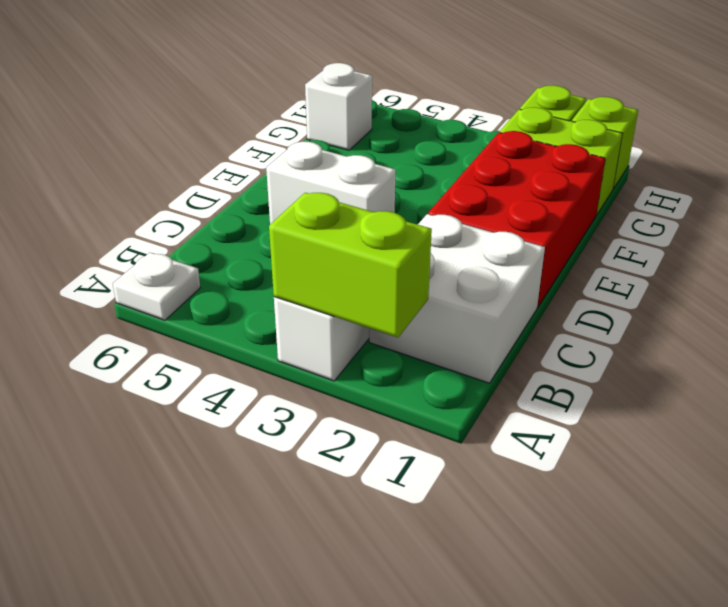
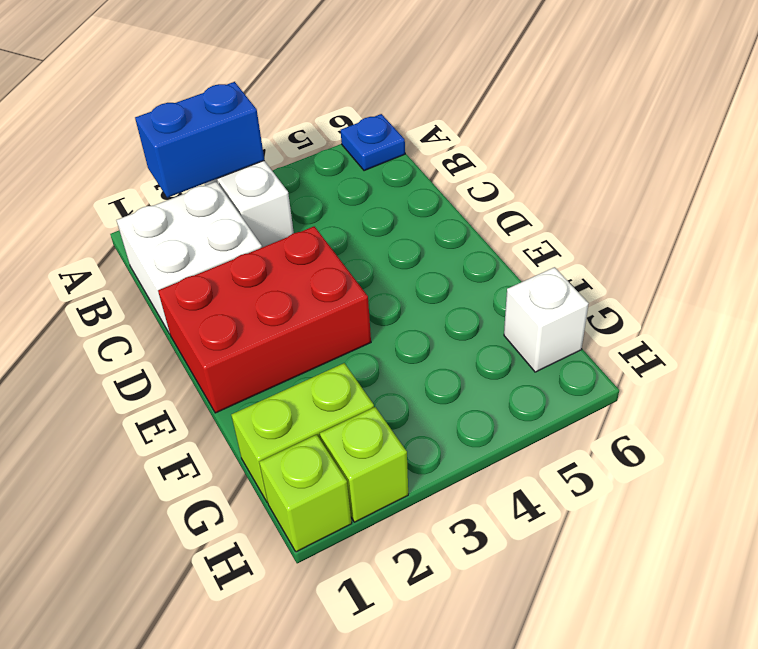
lime 1x2 brick [269,193,432,338] -> blue 1x2 brick [135,82,264,198]
white 1x1 plate [113,253,200,320] -> blue 1x1 plate [341,114,405,171]
red 2x3 brick [428,131,605,307] -> red 2x3 brick turned to [158,226,371,413]
white 1x2 brick [266,142,395,224] -> none

